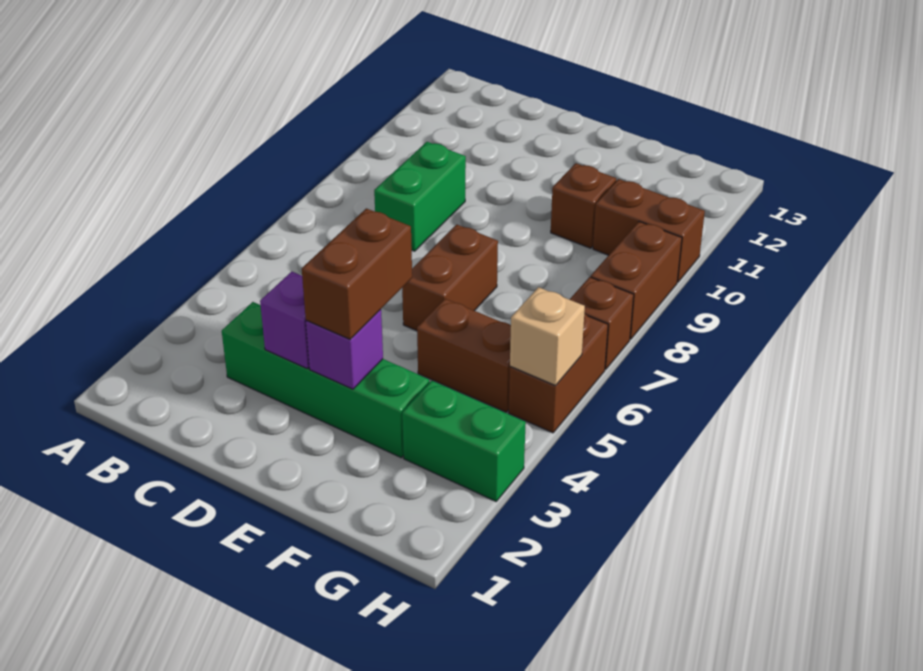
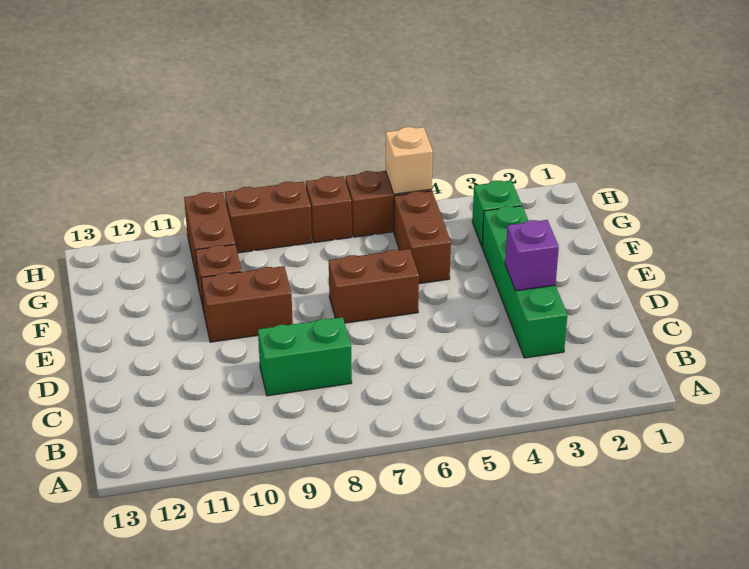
purple 1x1 brick [306,309,383,389] -> none
brown 1x2 brick [302,208,412,339] -> brown 1x2 brick moved to [201,266,293,342]
green 1x2 brick [402,381,526,501] -> green 1x1 brick [472,180,522,246]

